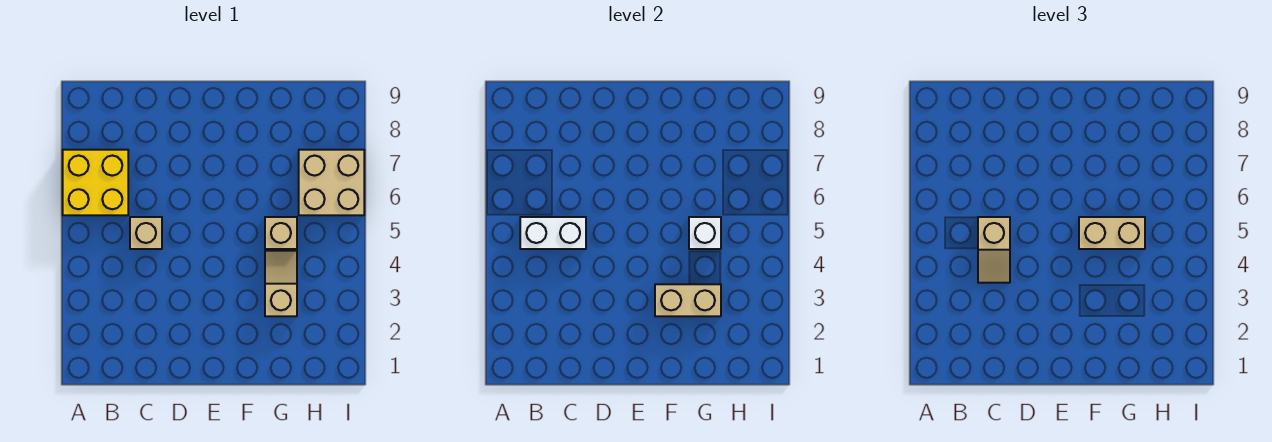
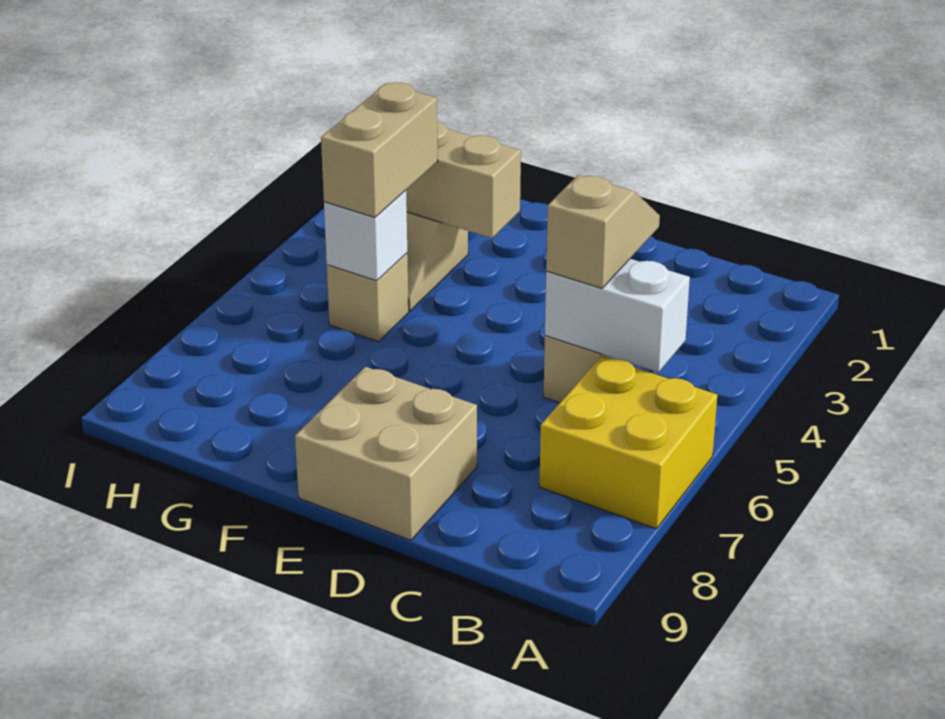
tan 1x2 brick [1079,217,1145,249] -> tan 1x2 brick turned to [321,82,438,218]
tan 2x2 brick [299,150,364,215] -> tan 2x2 brick moved to [295,367,477,540]

